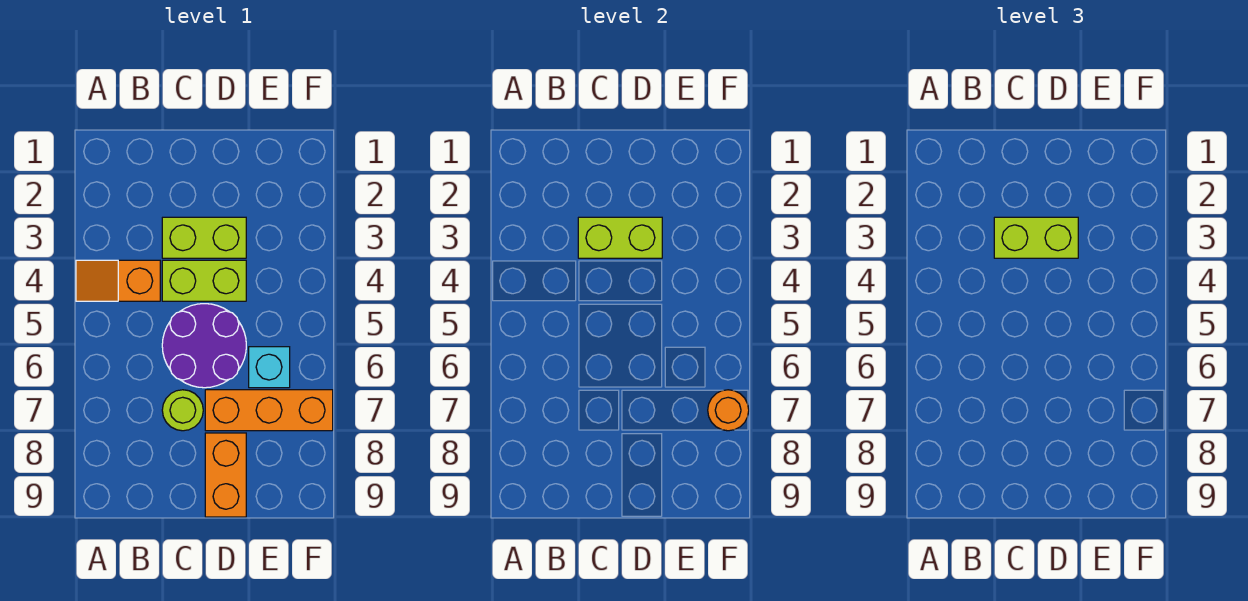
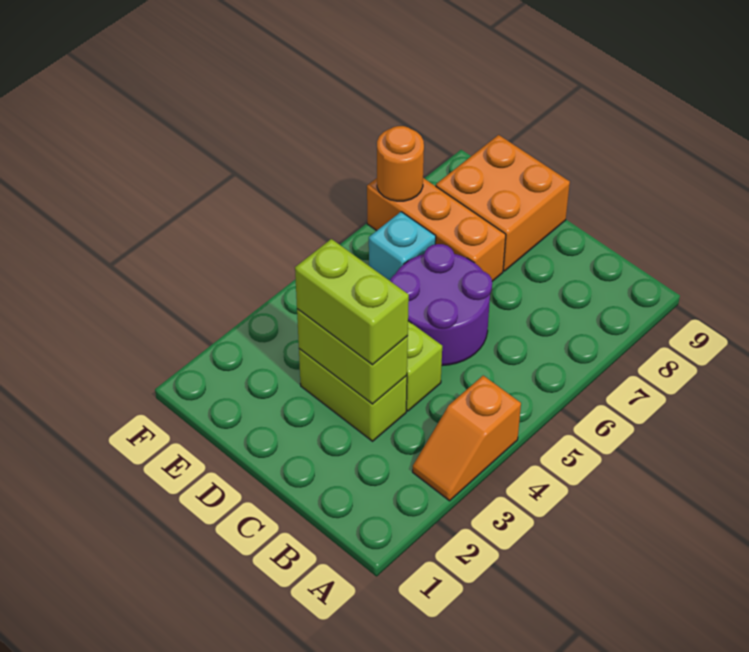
orange 1x2 slope [76,260,160,301] -> orange 1x2 slope turned to [413,376,521,501]
lime 1x1 round brick [162,390,203,431] -> none
orange 1x2 brick [205,433,246,517] -> orange 2x2 brick [436,135,570,271]

